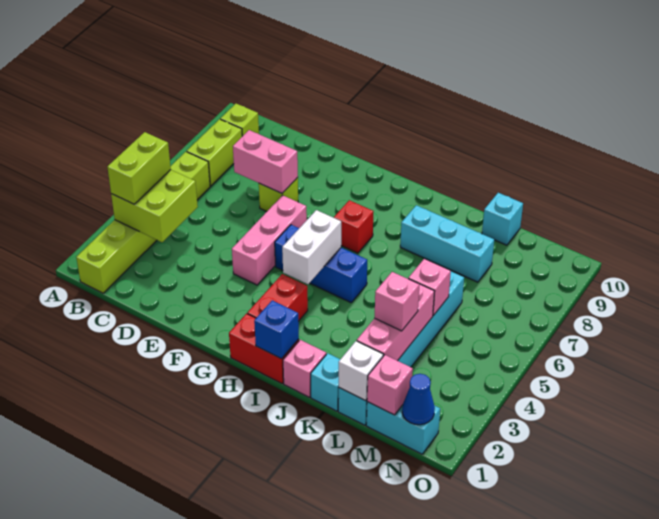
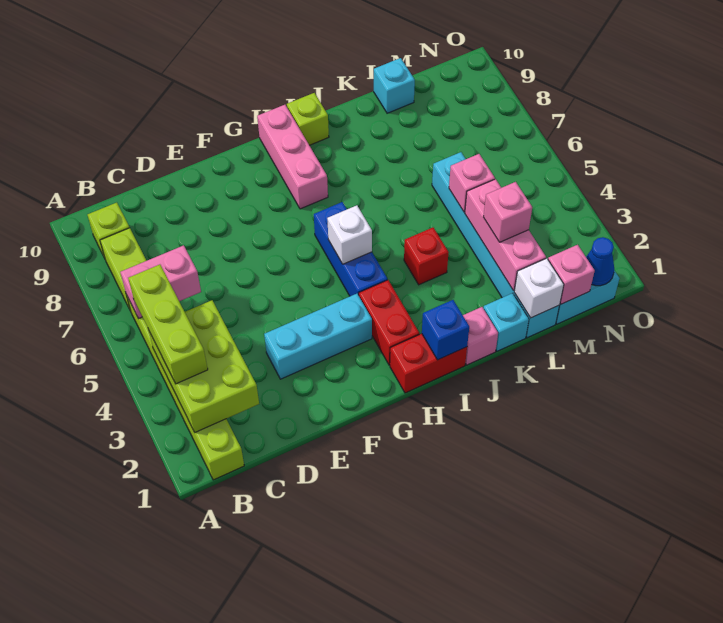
lime 2x2 brick [111,170,198,242] -> lime 2x3 brick [148,300,259,432]
lime 1x2 brick [107,132,171,204] -> lime 1x3 brick [128,265,208,384]
pink 1x2 brick [233,130,298,193] -> pink 1x2 brick moved to [120,245,201,318]
lime 1x1 brick [259,177,298,211] -> lime 1x1 brick moved to [287,93,329,145]
pink 1x3 brick [232,195,307,285] -> pink 1x3 brick moved to [257,105,328,209]
blue 1x3 brick [275,225,367,303] -> blue 1x3 brick turned to [314,202,387,296]
white 1x2 brick [282,210,341,284] -> white 1x1 brick [327,205,372,264]
red 1x1 brick [334,200,373,253] -> red 1x1 brick moved to [404,228,449,285]
cyan 1x3 brick [400,205,494,282] -> cyan 1x3 brick moved to [264,294,372,379]

